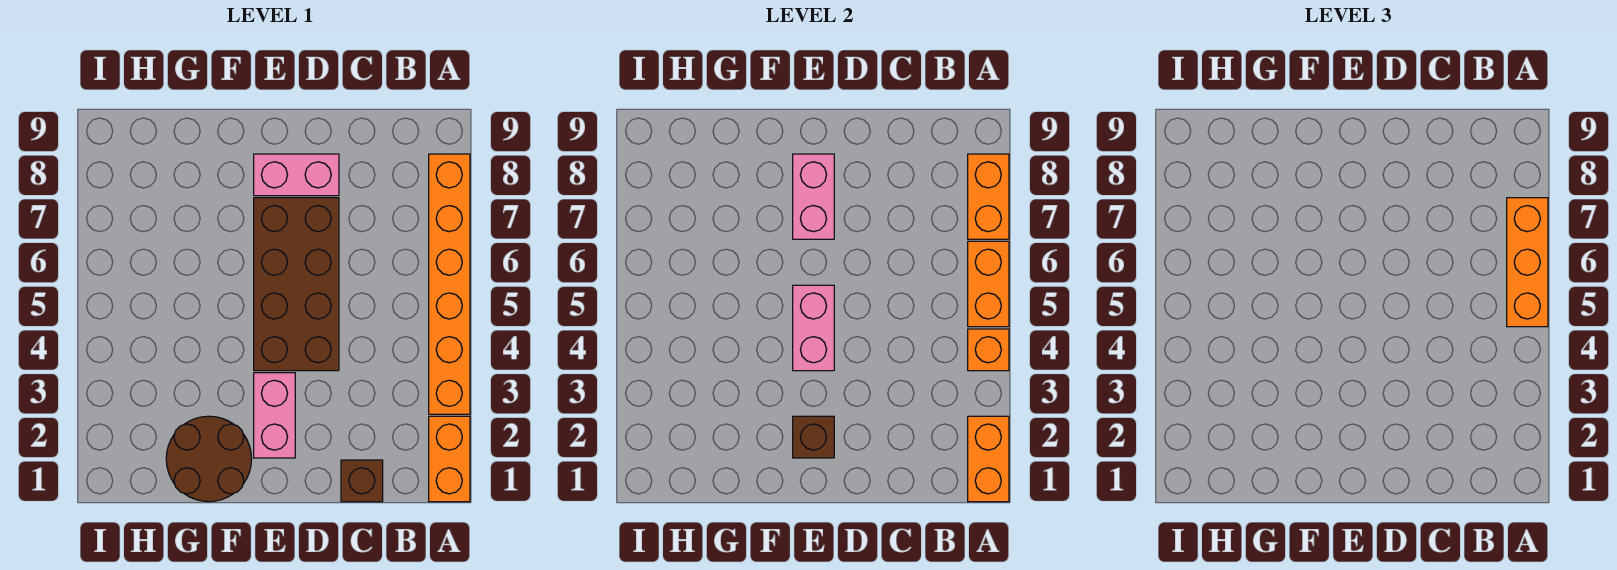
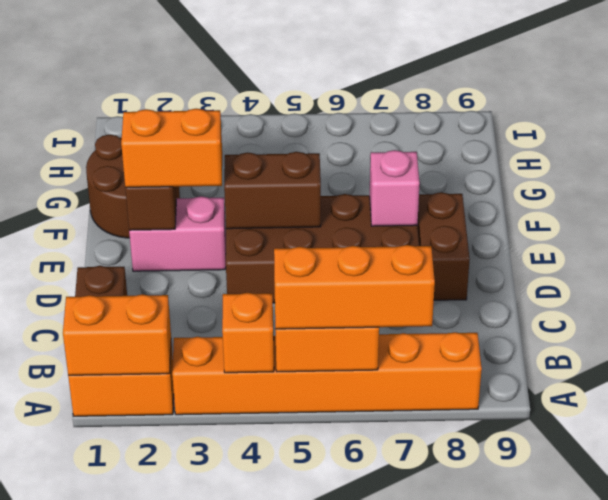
orange 1x2 brick [968,154,1009,239] -> orange 1x2 brick moved to [121,109,222,187]
pink 1x2 brick [254,154,339,196] -> brown 1x2 brick [417,192,470,300]
pink 1x2 brick [793,285,834,371] -> brown 1x2 brick [224,152,321,229]
pink 1x2 brick [793,154,834,239] -> pink 1x1 brick [370,150,420,226]

